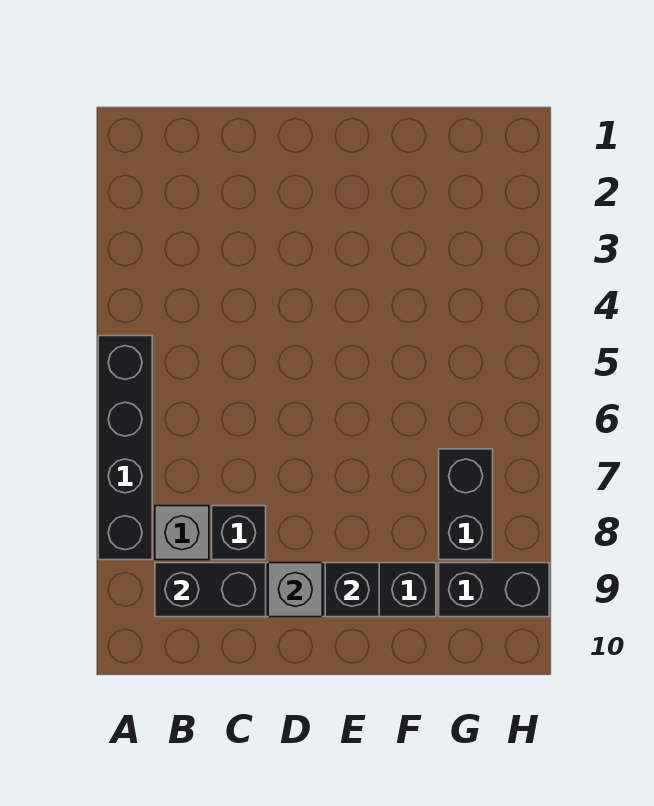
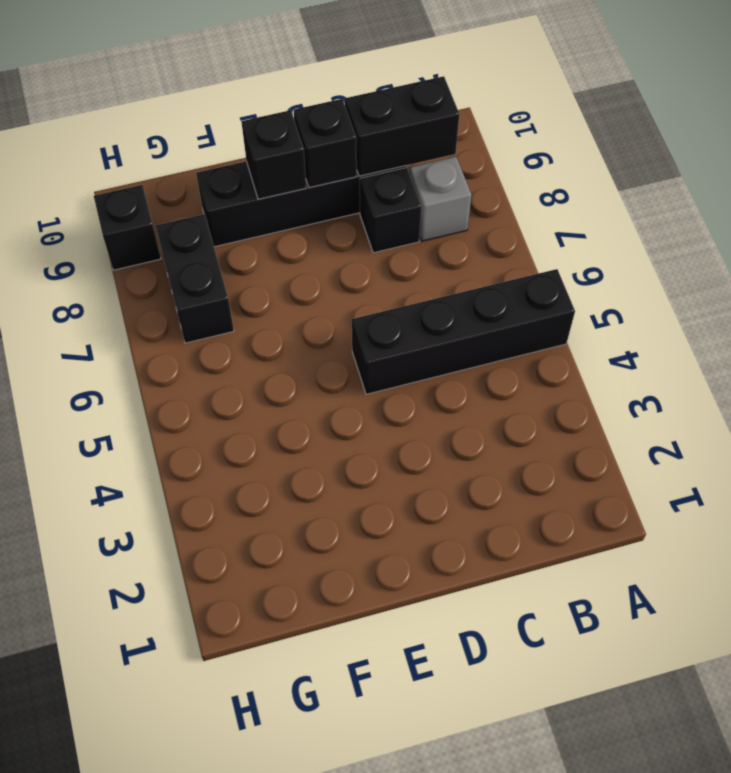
black 1x4 brick [98,336,152,560] -> black 1x4 brick turned to [352,269,575,394]
grey 1x1 brick [268,563,322,617] -> black 1x1 brick [294,99,357,188]
black 1x2 brick [439,563,549,617] -> black 1x1 brick [94,185,161,270]

